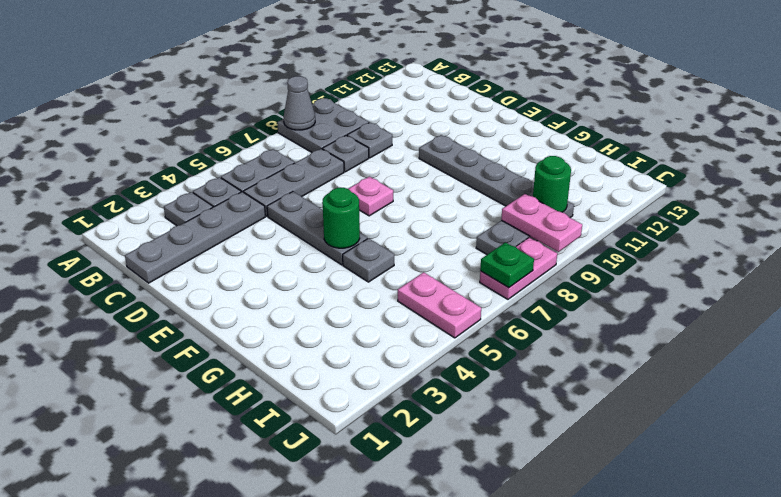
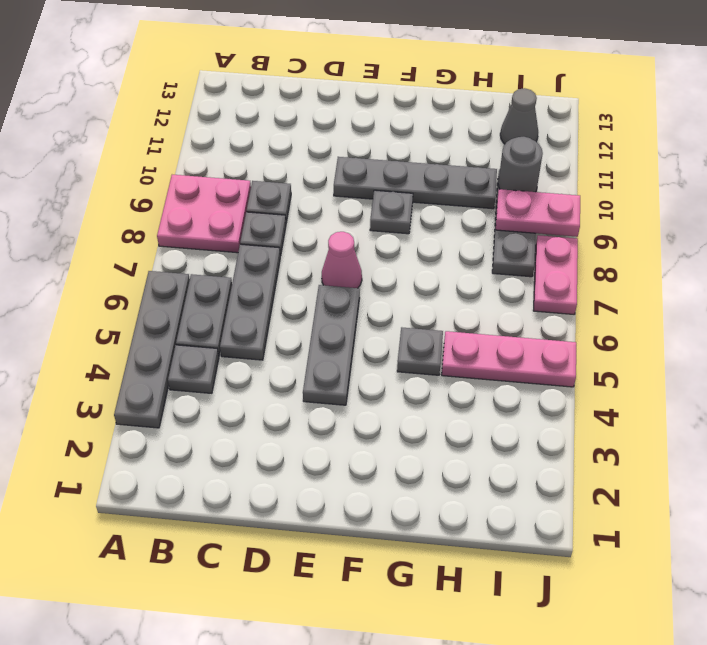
grey 2x2 plate [277,98,369,152] -> pink 2x2 plate [157,175,251,253]
grey 1x1 cone [284,76,315,130] -> grey 1x1 cone moved to [500,88,538,144]
grey 1x1 plate [164,192,213,226] -> grey 1x1 plate moved to [370,190,413,234]
grey 1x4 plate [125,192,265,283] -> grey 1x4 plate moved to [114,271,190,428]
grey 1x3 plate [267,192,367,265] -> grey 1x3 plate turned to [303,285,360,405]
pink 1x1 plate [348,177,393,216] -> pink 1x1 cone [322,232,362,288]
green 1x1 round brick [322,188,360,248] -> none
pink 1x2 plate [398,272,481,338] -> pink 1x3 plate [442,331,576,387]
green 1x1 round brick [533,156,571,212] -> grey 1x1 round brick [498,137,543,192]
green 1x1 plate [480,242,534,288] -> none

